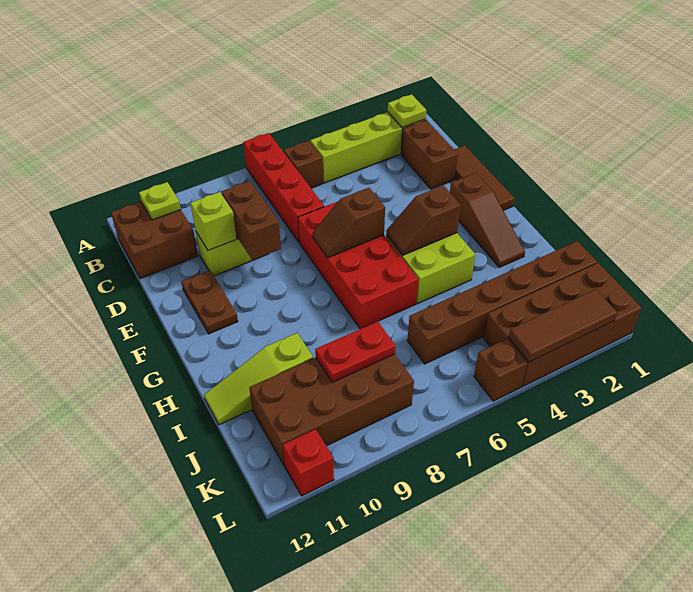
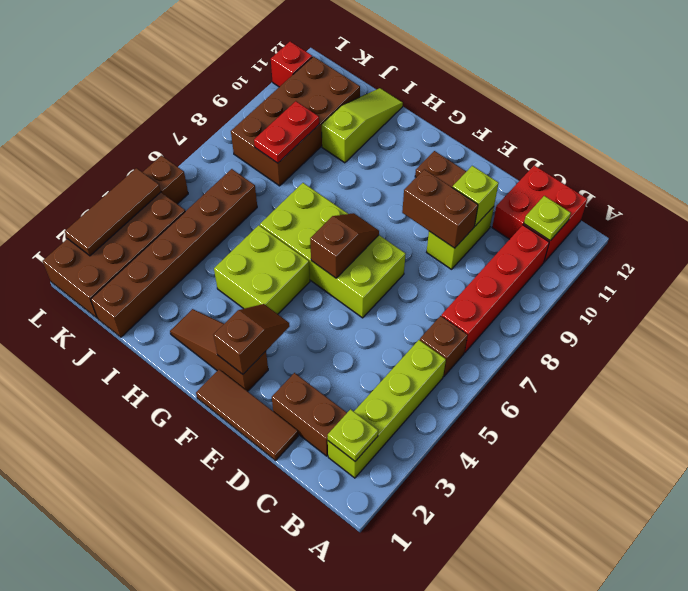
red 1x4 brick [243,133,324,242] -> red 1x4 brick turned to [442,225,549,353]
brown 2x2 brick [111,202,198,279] -> red 2x2 brick [492,165,587,262]
red 2x4 brick [298,202,419,329] -> lime 2x4 brick [260,183,406,318]
brown 1x2 slope [386,185,461,255] -> brown 1x2 slope moved to [213,304,290,374]

